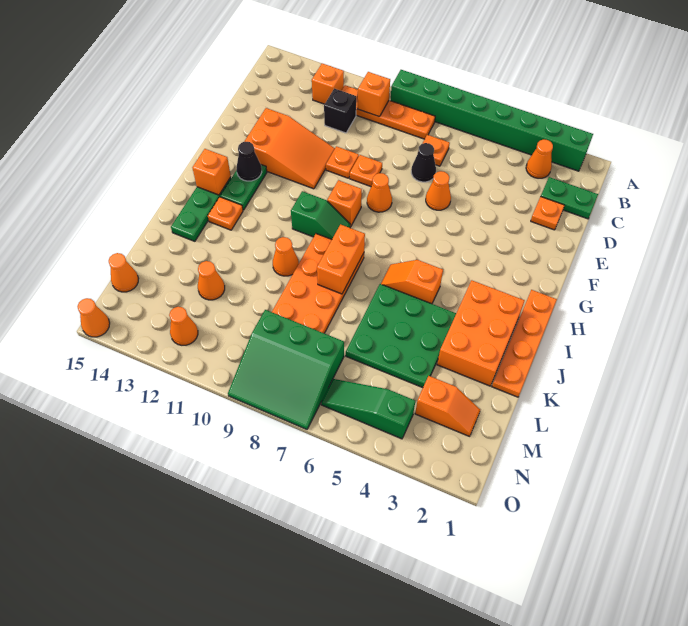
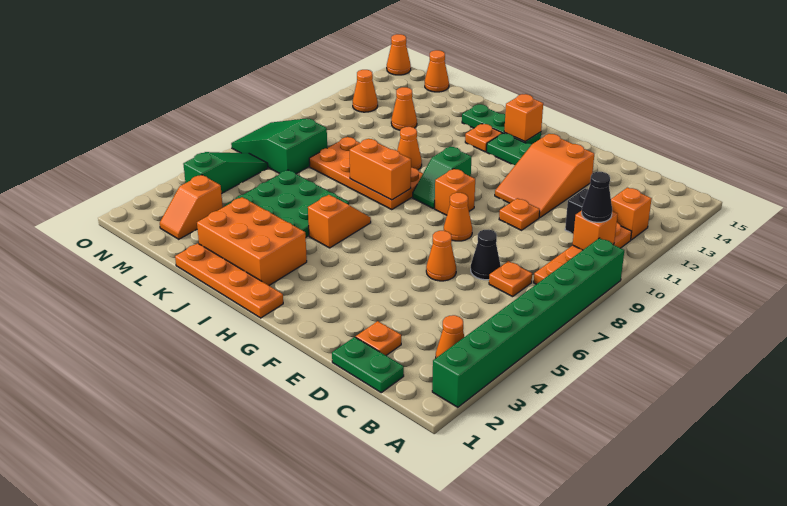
green 1x2 plate [541,177,598,219] -> green 1x2 plate turned to [332,337,404,393]
orange 1x1 plate [350,155,382,187] -> none
black 1x1 cone [237,141,262,181] -> black 1x1 cone moved to [582,172,612,222]
green 3x3 slope [228,310,344,429] -> green 2x3 slope [231,118,327,174]

